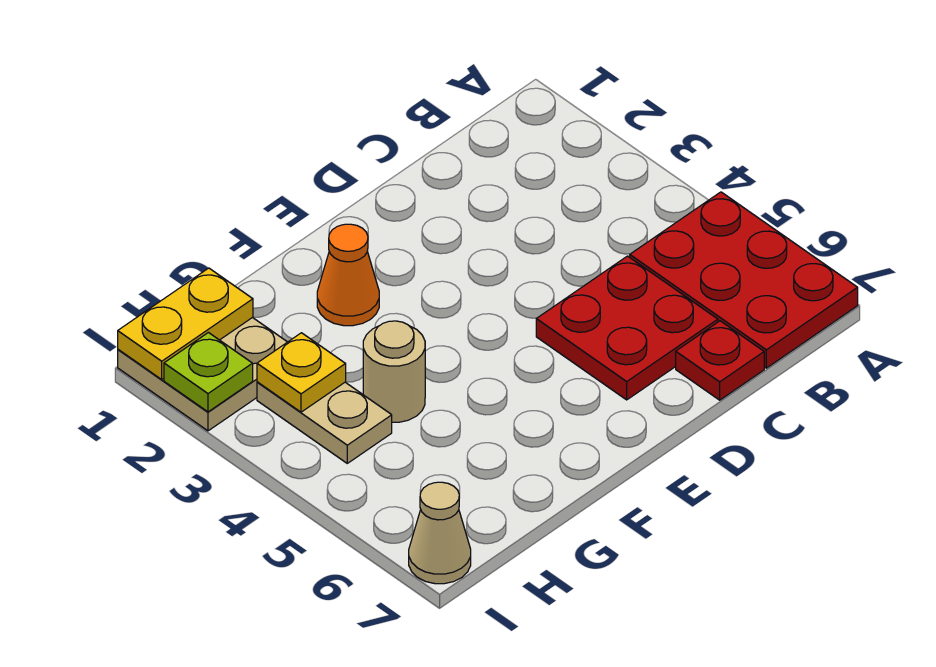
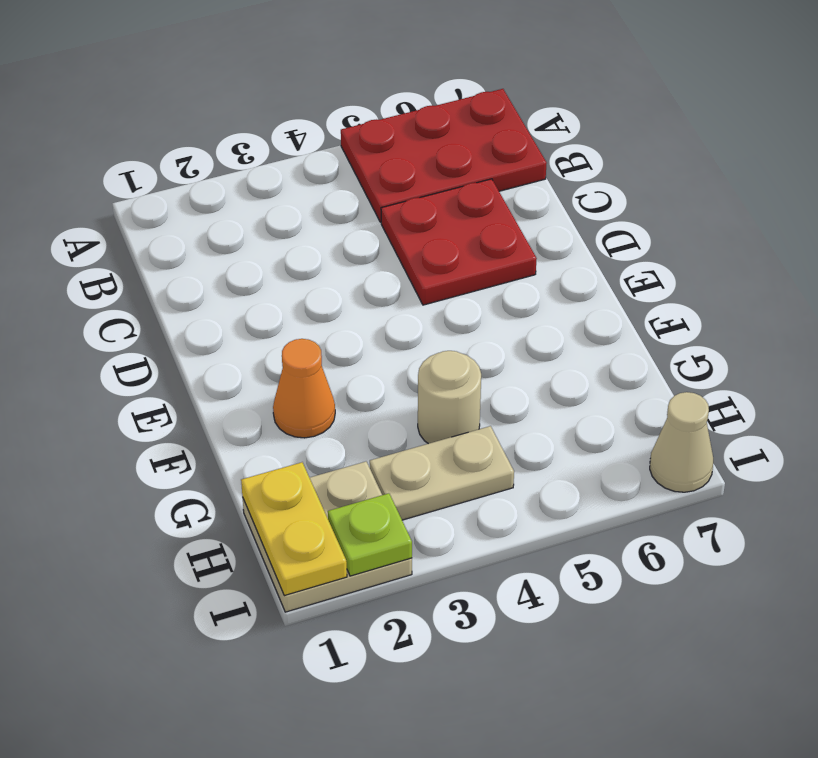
red 1x1 plate [676,321,764,400] -> none
yellow 1x1 plate [257,333,346,412] -> none

